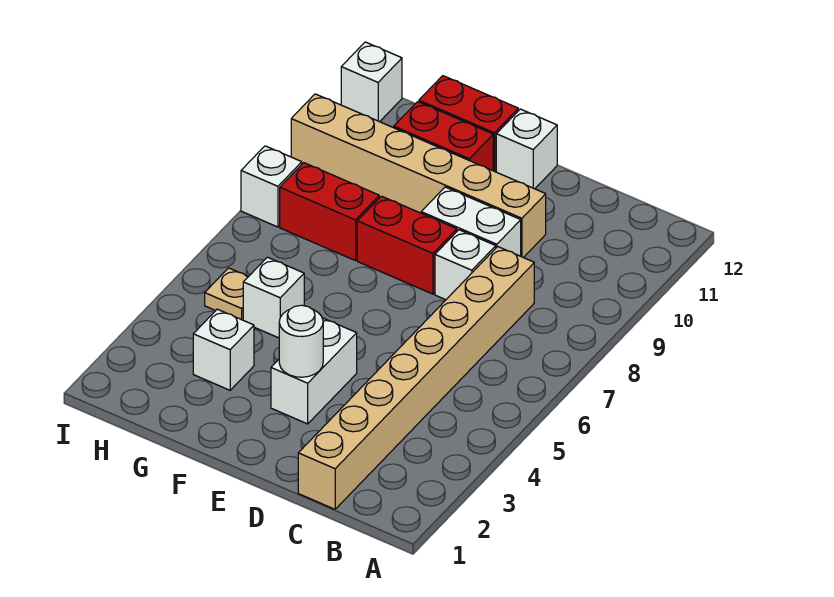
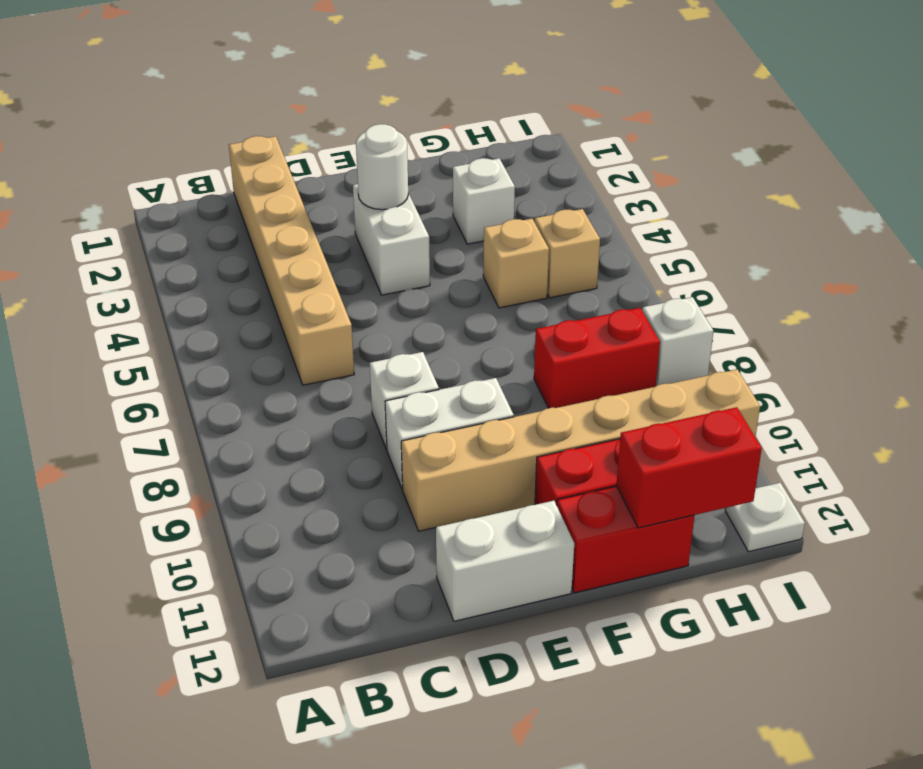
tan 1x8 brick [298,247,534,509] -> tan 1x6 brick [229,136,354,385]
red 1x2 brick [357,196,457,294] -> red 1x2 brick moved to [616,407,762,528]
white 1x1 brick [496,109,557,189] -> white 1x2 brick [436,501,574,621]
white 1x1 brick [243,257,304,338] -> tan 1x1 brick [483,219,549,308]
tan 1x1 plate [205,268,248,320] -> tan 1x1 brick [535,209,600,298]
white 1x1 brick [341,42,402,122] -> white 1x1 plate [725,483,805,552]

